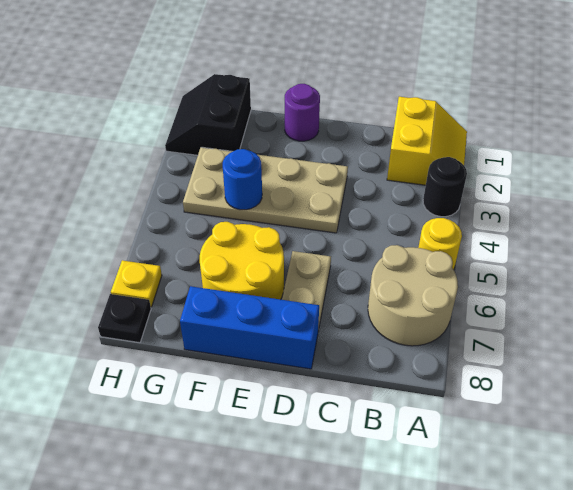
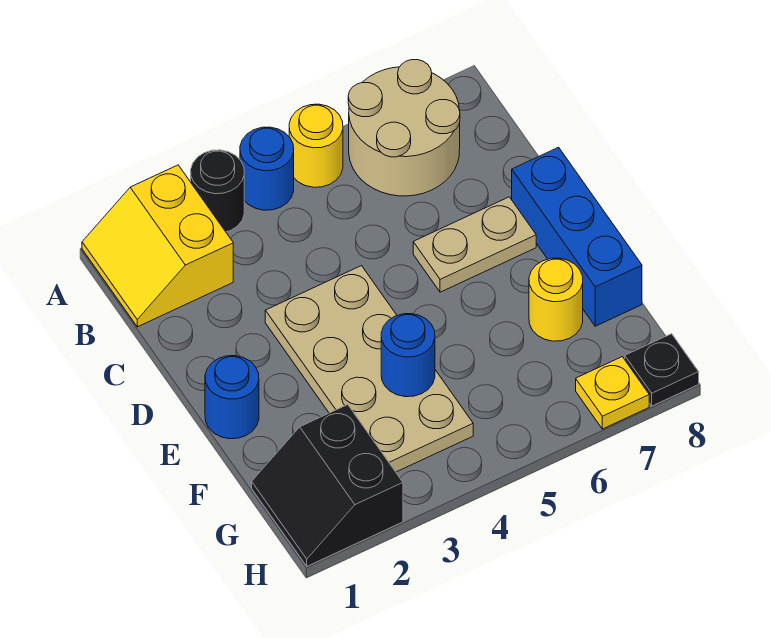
yellow 2x2 slope [387,97,467,185] -> yellow 2x2 slope turned to [82,165,233,327]
none -> blue 1x1 round brick [240,127,294,210]
purple 1x1 round brick [285,84,320,141] -> blue 1x1 round brick [205,356,259,439]
yellow 2x2 round brick [199,222,284,300] -> yellow 1x1 round brick [529,258,583,341]
black 2x2 slope [165,74,251,155] -> black 2x2 slope turned to [252,405,403,566]

